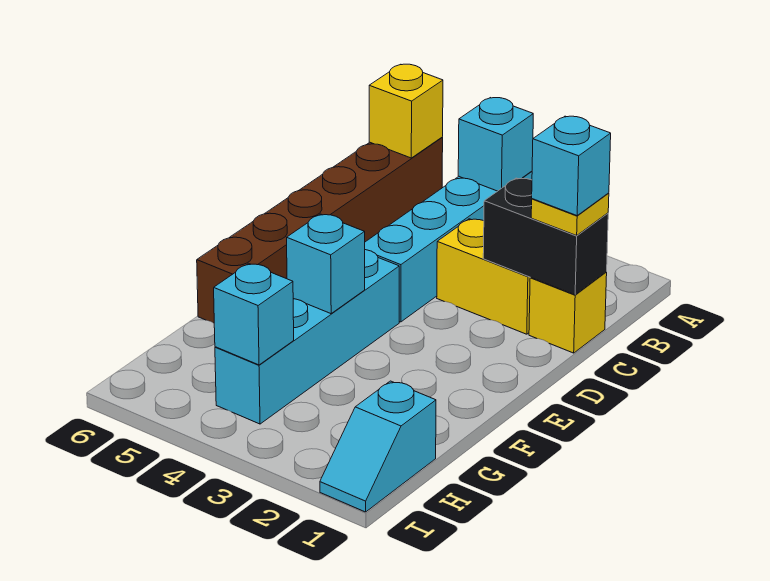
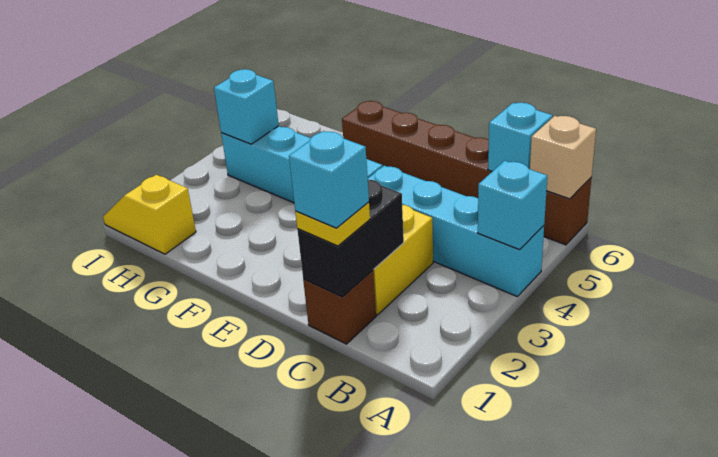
yellow 1x1 brick [369,64,443,158] -> tan 1x1 brick [530,116,596,199]
yellow 1x1 brick [529,272,607,353] -> brown 1x1 brick [303,270,376,344]
cyan 1x1 brick [287,214,365,314] -> cyan 1x1 brick moved to [488,103,553,171]
cyan 1x2 slope [320,381,436,512] -> yellow 1x2 slope [103,175,196,254]

